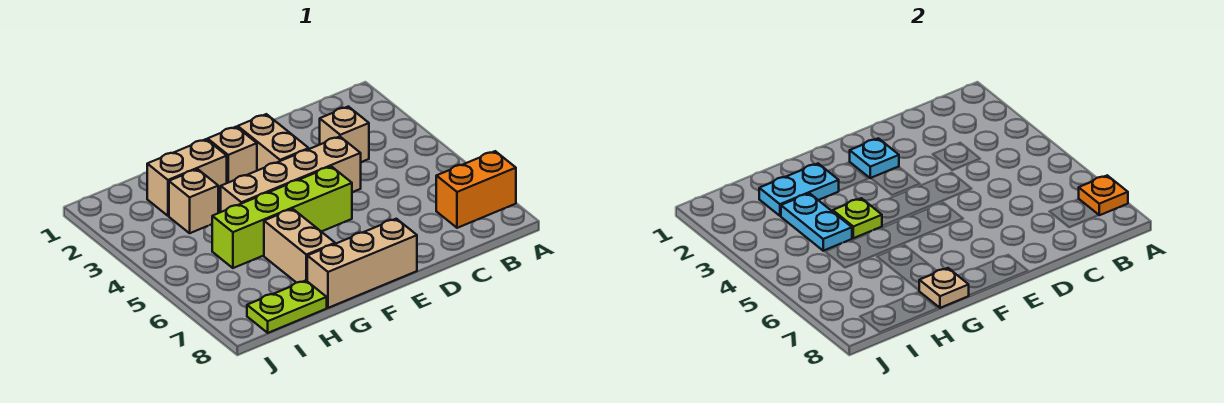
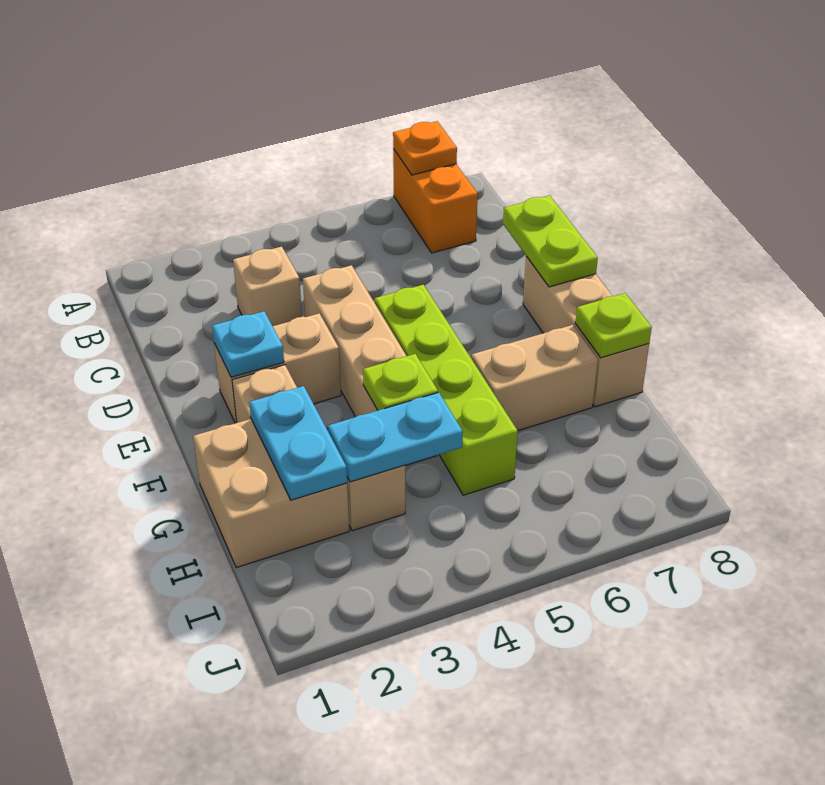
tan 1x2 brick [147,139,227,216] -> tan 2x2 brick [193,419,349,568]
tan 1x1 plate [919,268,969,308] -> lime 1x1 plate [575,293,652,358]
lime 1x2 plate [247,281,327,333] -> lime 1x2 plate moved to [503,195,598,287]

